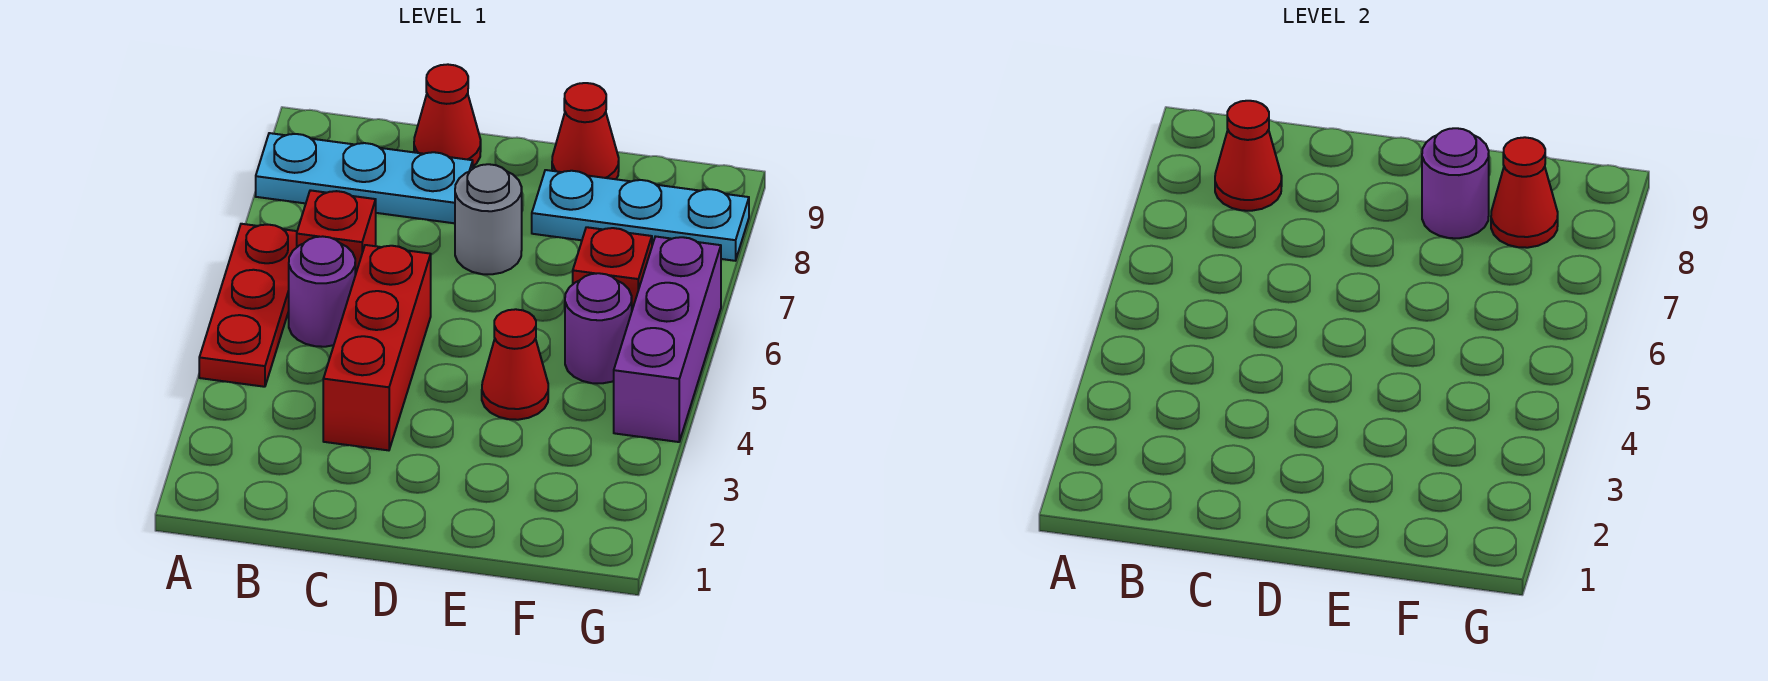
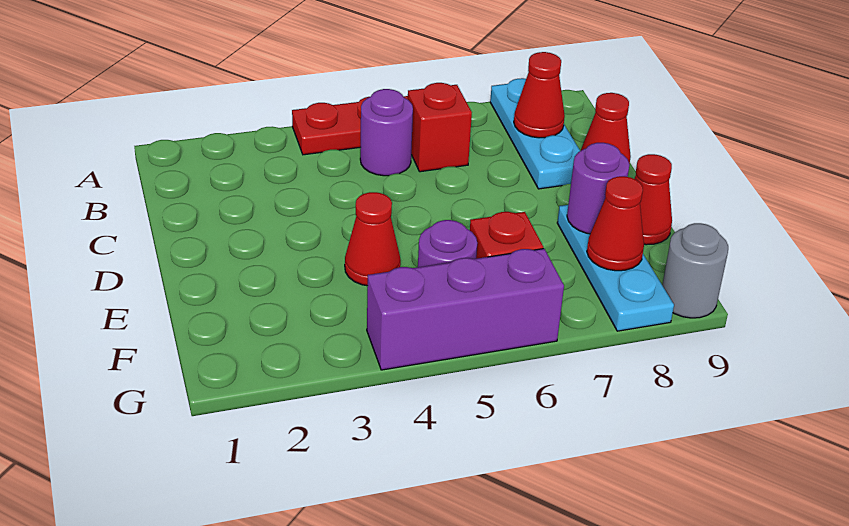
red 1x3 brick [323,245,431,450] -> none
grey 1x1 round brick [455,164,522,274] -> grey 1x1 round brick moved to [662,223,728,318]

